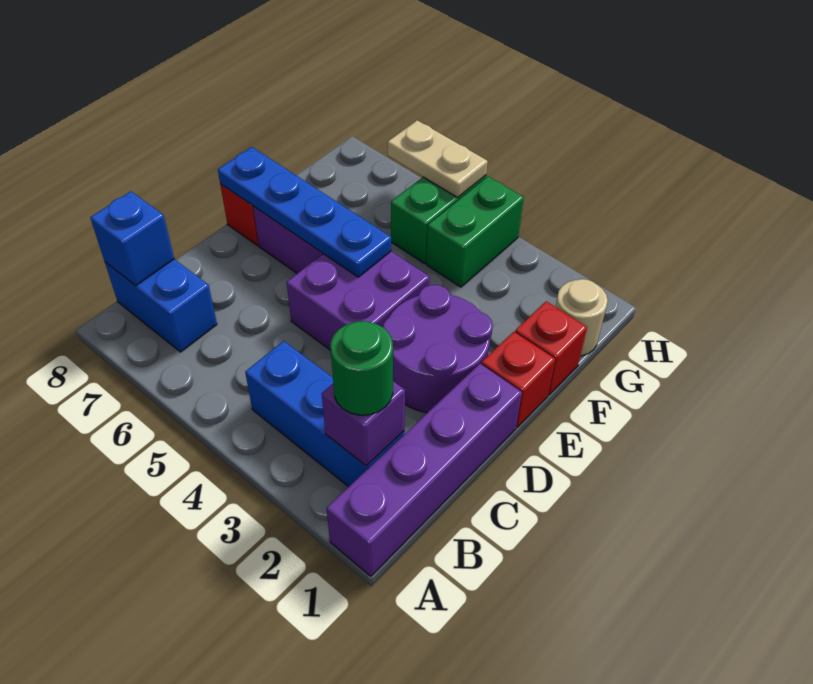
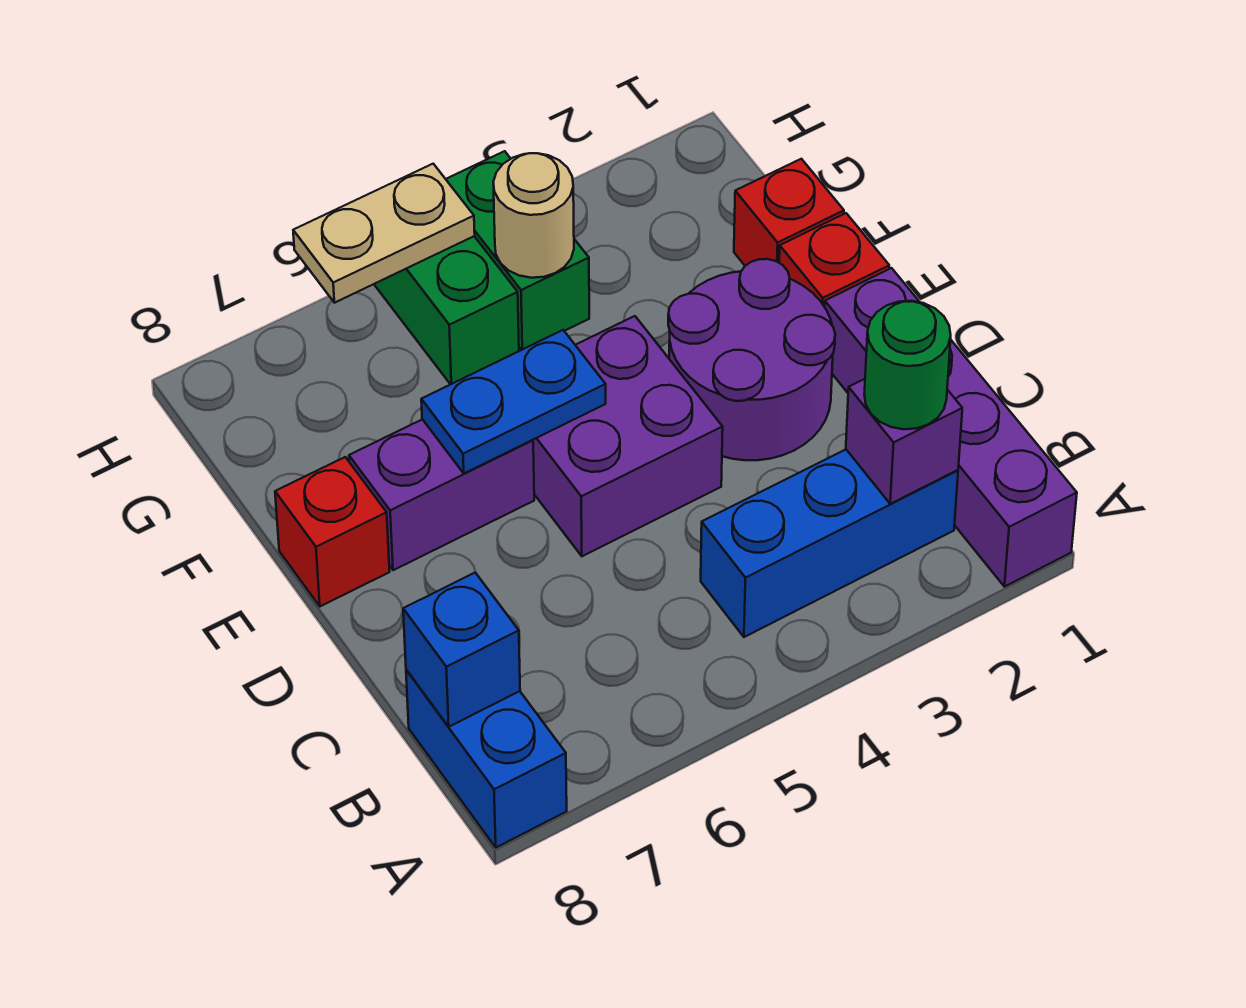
blue 1x2 brick [105,259,217,352] -> blue 1x2 brick turned to [406,670,567,847]
blue 1x4 plate [218,147,391,277] -> blue 1x2 plate [421,330,606,473]
tan 1x1 round brick [556,279,608,356] -> tan 1x1 round brick moved to [493,153,574,278]

